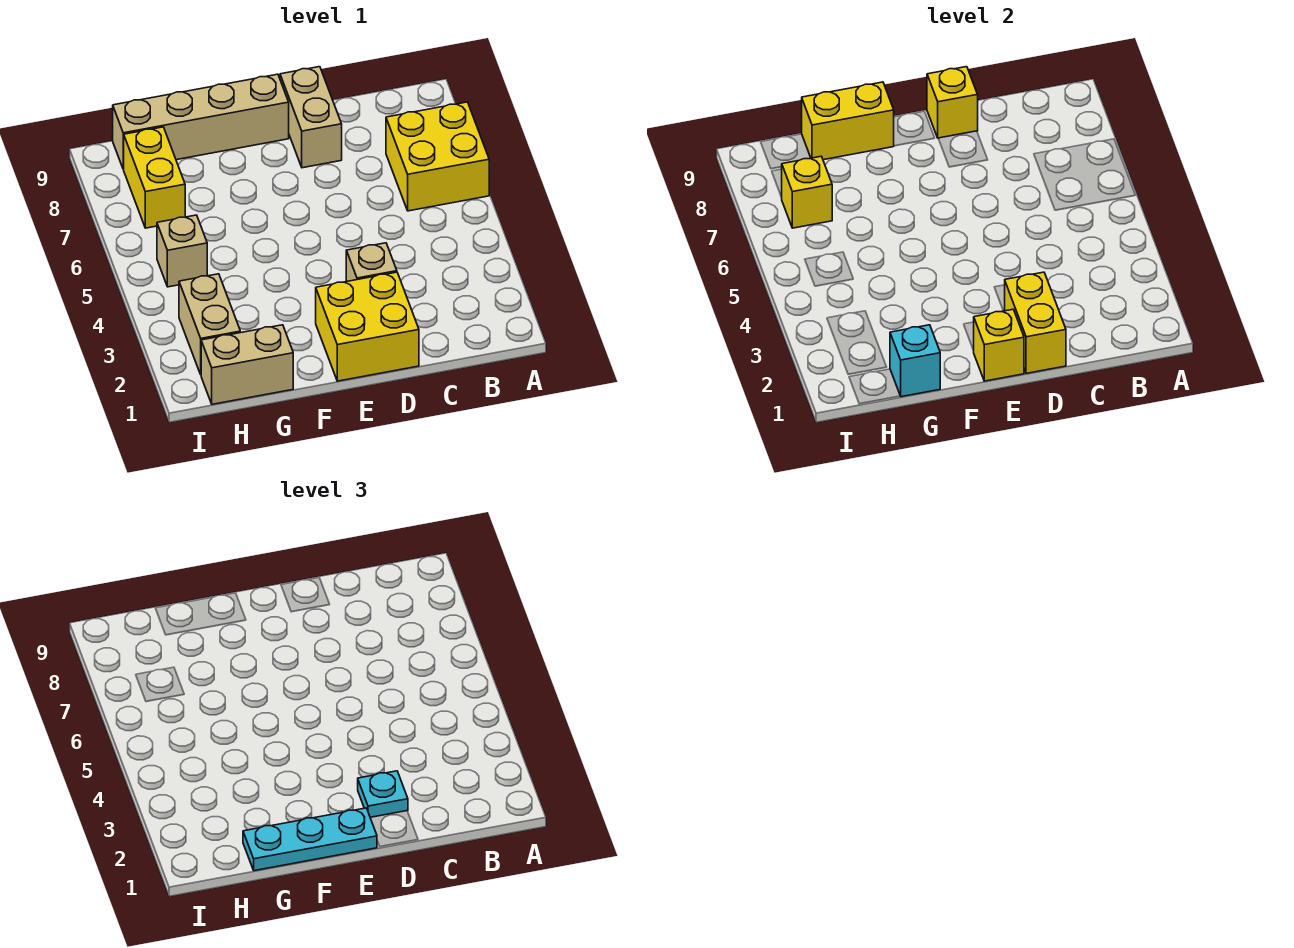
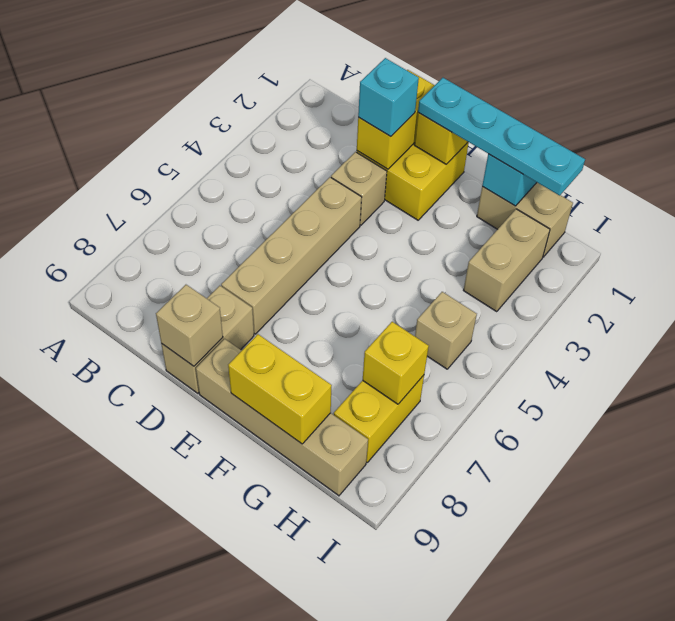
yellow 2x2 brick [386,102,489,211] -> none
cyan 1x1 plate [358,771,408,817] -> cyan 1x1 brick [358,58,419,137]
none -> tan 1x4 brick [221,177,362,334]
yellow 1x1 brick [927,67,978,138] -> tan 1x1 brick [156,285,223,366]
cyan 1x3 plate [243,808,377,871] -> cyan 1x4 plate [418,78,585,196]

